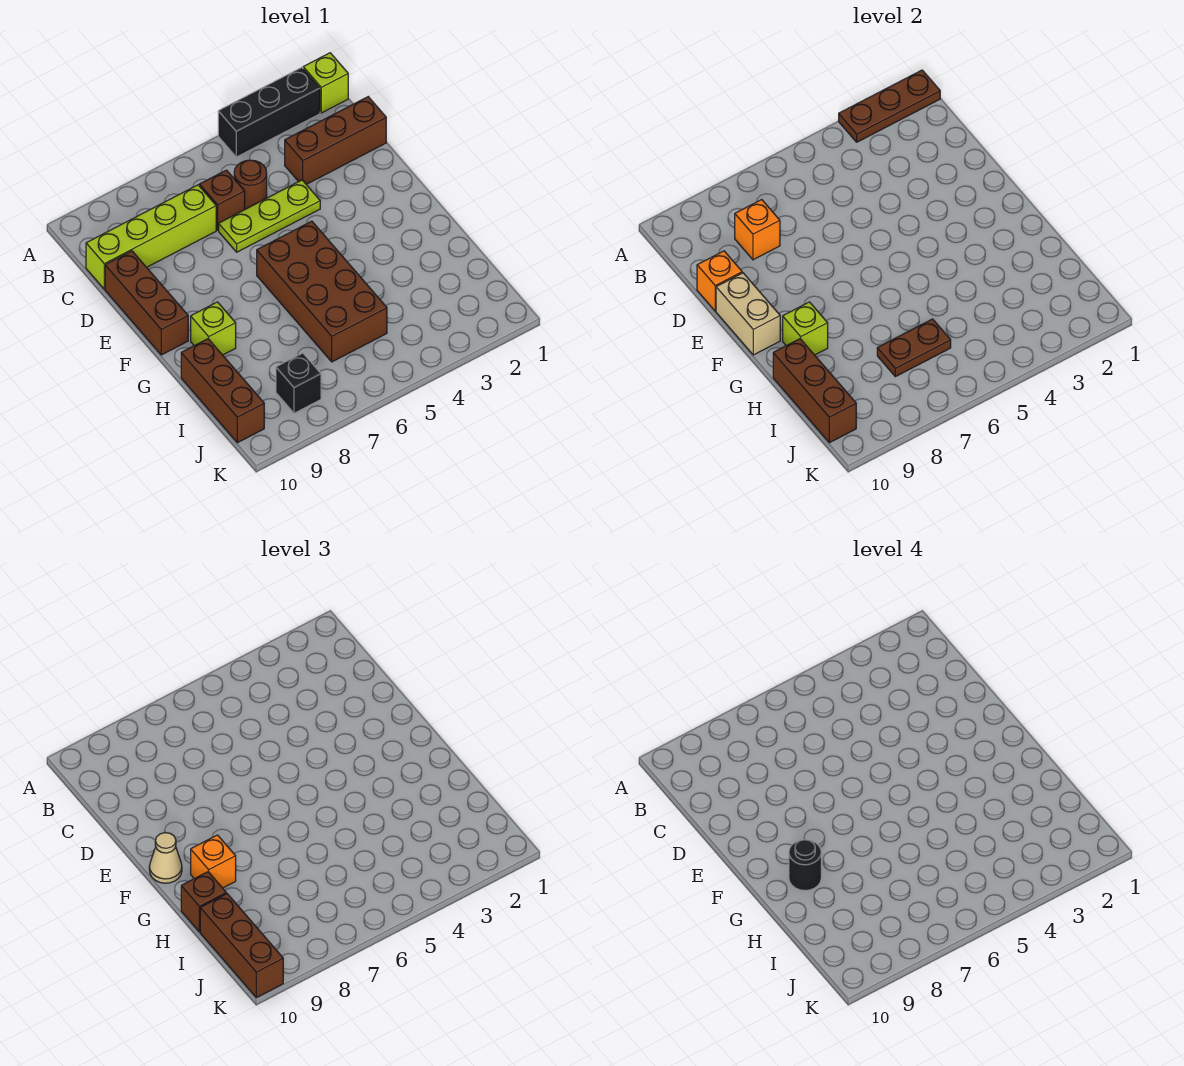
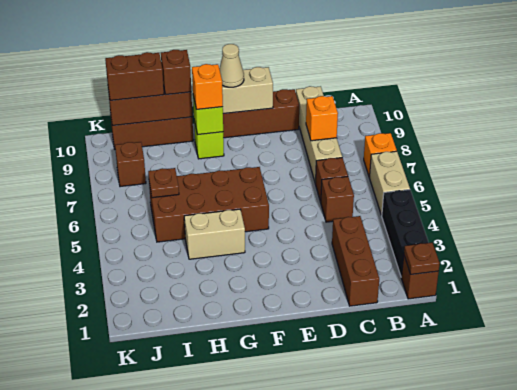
lime 1x1 brick [303,53,348,113] -> brown 1x1 brick [401,256,439,299]
brown 1x3 plate [839,70,940,142] -> brown 1x1 plate [404,243,440,274]
none -> tan 1x2 brick [370,151,410,215]
brown 1x1 round brick [234,160,267,209] -> brown 1x1 brick [321,177,354,222]
lime 1x4 brick [86,185,216,289] -> tan 1x4 brick [296,86,342,183]
lime 1x3 plate [219,180,320,252] -> none
orange 1x1 brick [697,251,742,311] -> orange 1x1 brick moved to [364,133,397,177]
none -> tan 1x2 brick [184,209,245,259]
black 1x1 round brick [789,840,821,891] -> none
brown 1x2 plate [877,319,951,377] -> brown 1x1 plate [148,168,179,198]
brown 1x3 brick [200,894,283,998] -> brown 1x2 brick [105,52,164,100]
black 1x1 brick [276,353,321,413] -> brown 1x1 brick [115,142,146,187]

